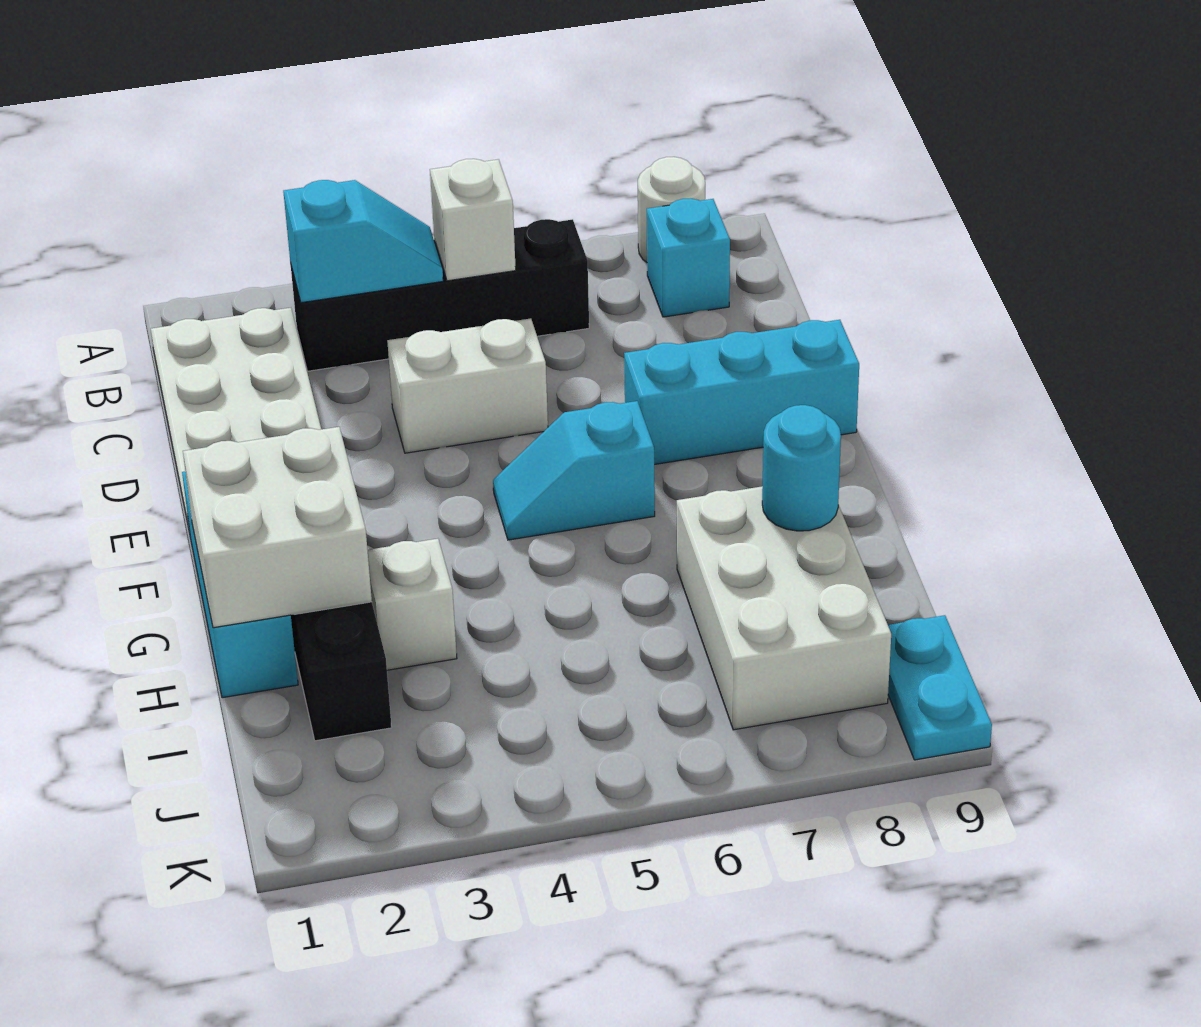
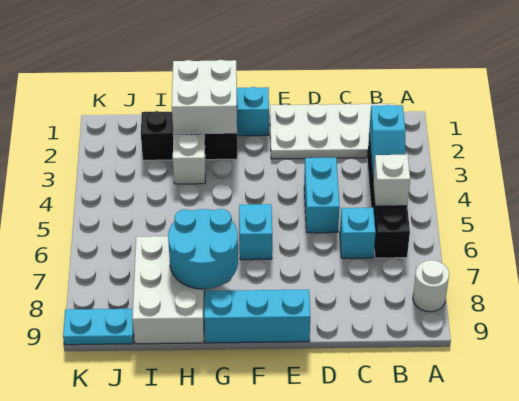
cyan 1x1 brick [647,198,730,317] -> cyan 1x1 brick moved to [340,208,376,258]
white 1x2 brick [387,318,548,453] -> cyan 1x2 brick [304,157,340,233]
cyan 1x3 brick [624,320,859,465] -> cyan 1x3 brick turned to [204,290,310,343]
white 2x3 brick [677,486,891,730] -> white 2x3 brick turned to [132,236,204,344]
cyan 1x1 round brick [762,405,841,531] -> cyan 2x2 round brick [168,209,238,289]

